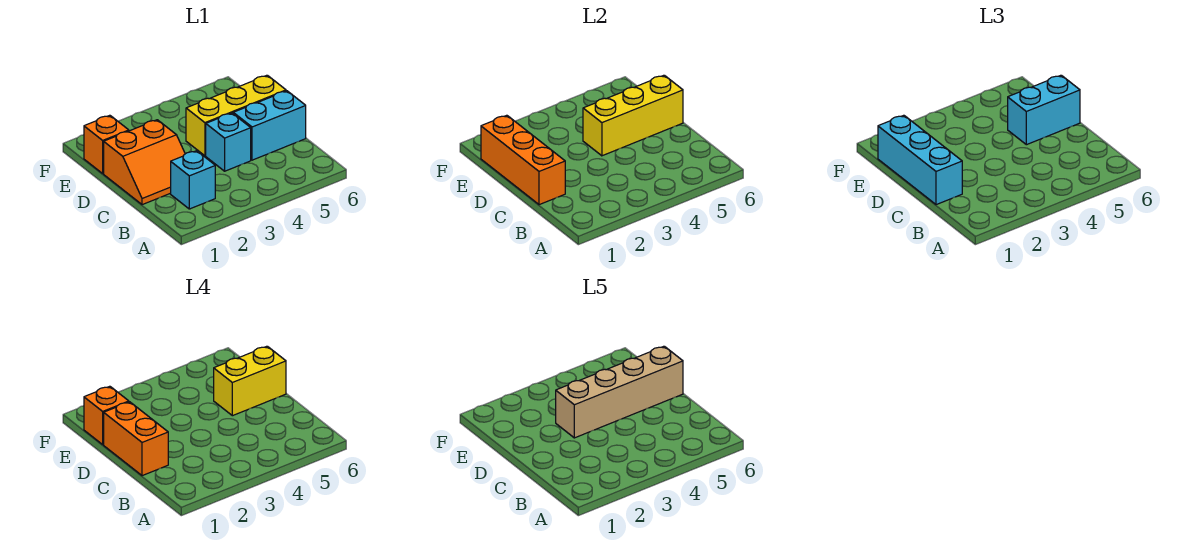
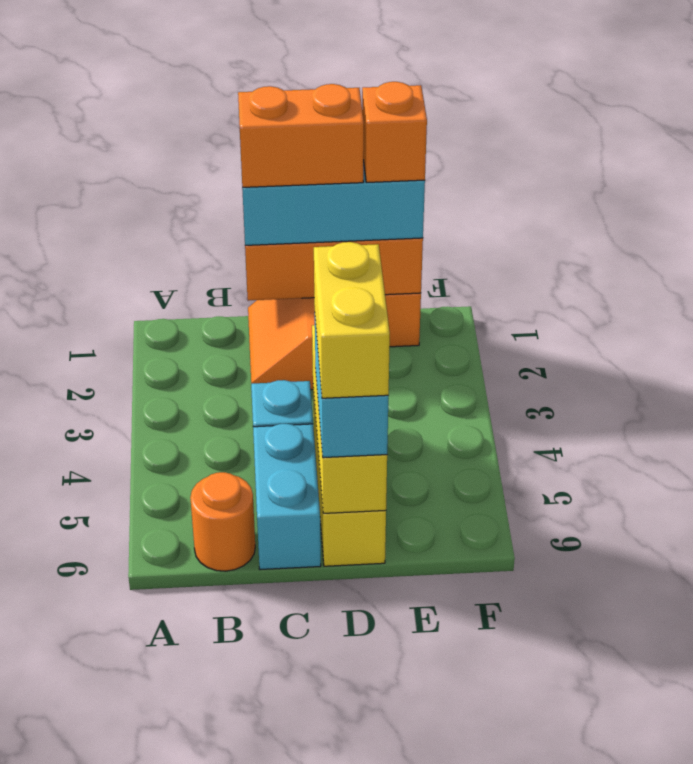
cyan 1x1 brick [171,151,215,209] -> none
none -> orange 1x1 round brick [190,472,255,571]
tan 1x4 brick [556,346,683,438] -> none

